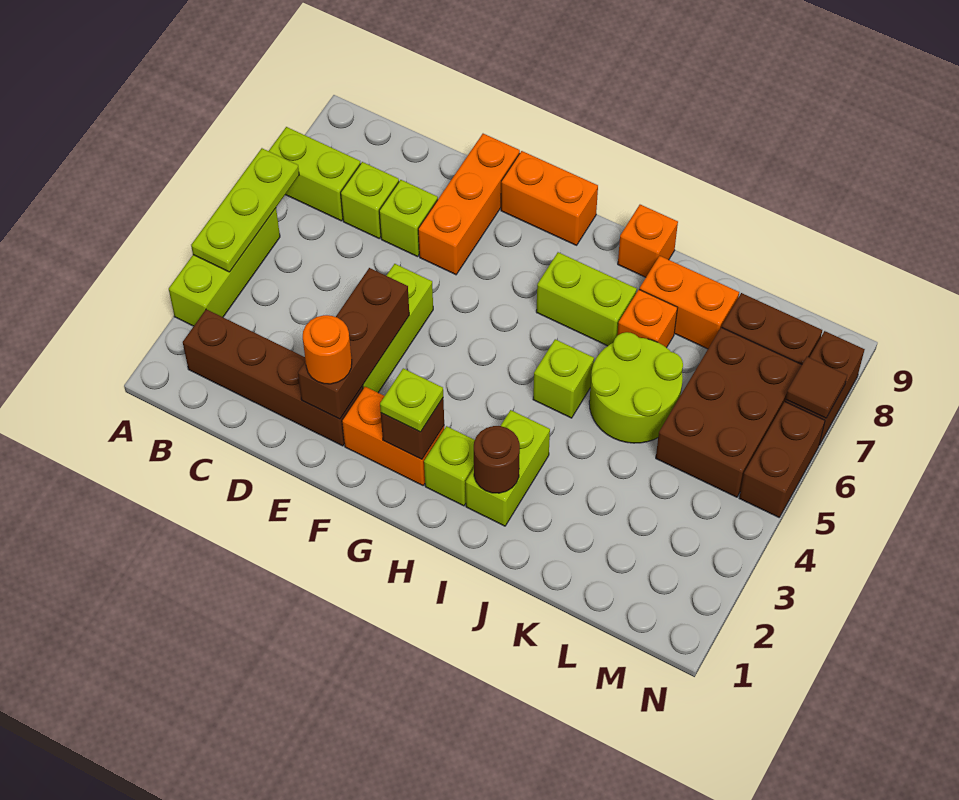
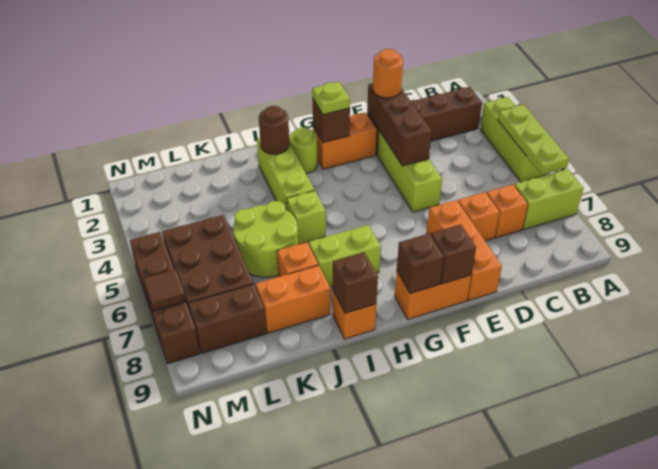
lime 1x1 brick [341,162,399,238] -> orange 1x1 brick [486,184,528,238]
lime 1x1 brick [379,180,438,257] -> orange 1x1 brick [458,192,500,241]
none -> brown 1x1 brick [431,225,476,284]
none -> brown 1x1 brick [397,234,444,293]
lime 1x1 brick [424,426,475,506] -> lime 1x1 round brick [289,127,318,173]
lime 1x2 brick [466,410,550,526] -> lime 1x3 brick [257,139,314,210]
none -> brown 1x1 brick [333,252,378,313]

